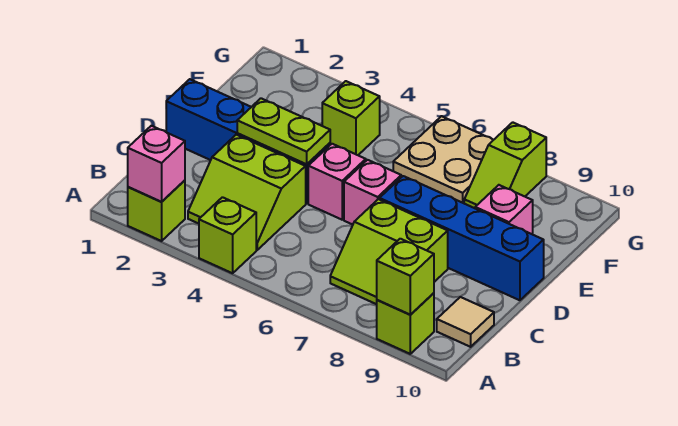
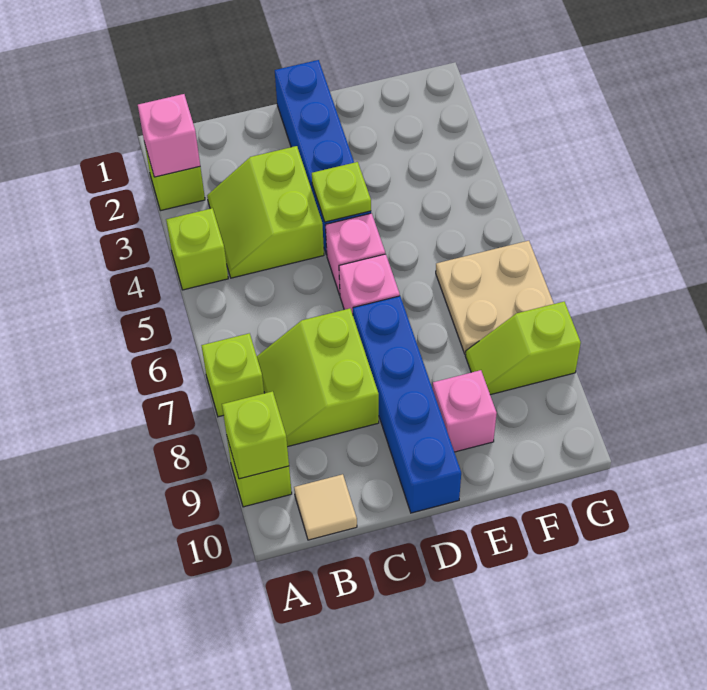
lime 1x2 plate [237,98,330,164] -> lime 1x1 plate [312,162,371,222]
lime 1x1 brick [322,81,380,155] -> lime 1x1 brick moved to [201,333,264,417]

